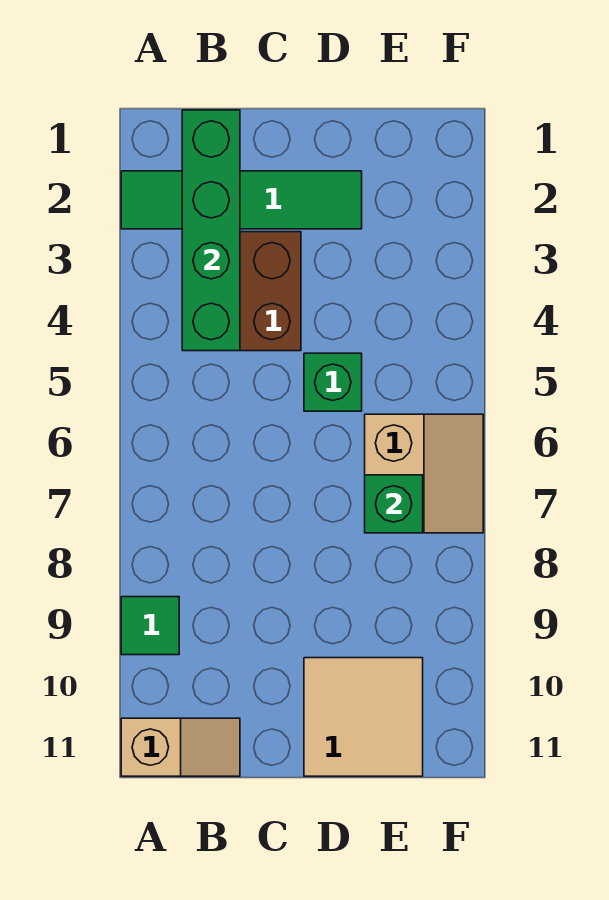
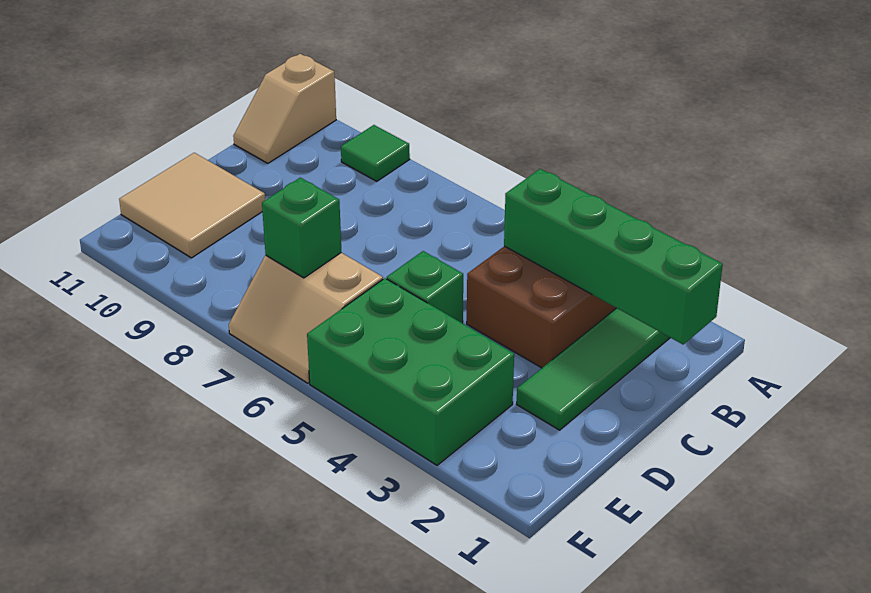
none -> green 2x3 brick [307,278,514,465]

